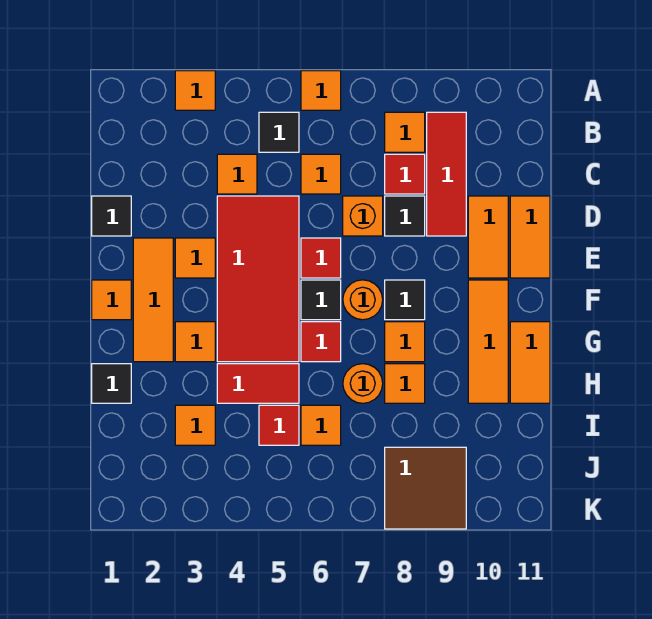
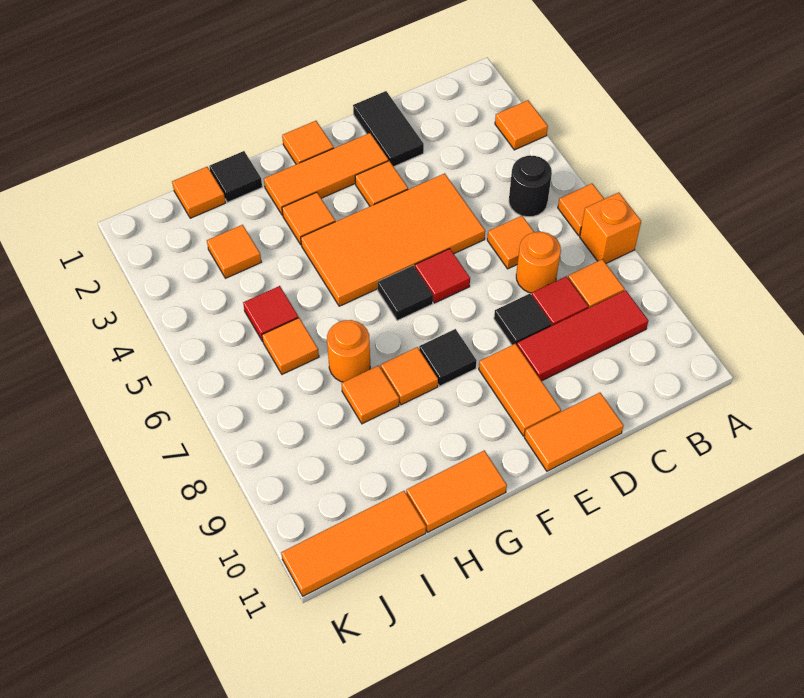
black 1x1 tile [259,112,299,152] -> black 1x1 round brick [509,156,552,217]
orange 1x1 tile [217,154,257,194] -> orange 1x1 tile moved to [172,167,226,218]
black 1x1 tile [92,196,131,236] -> black 1x2 tile [353,91,424,167]
red 2x4 tile [217,196,299,362] -> orange 2x4 tile [301,173,485,306]
orange 1x1 brick [343,196,383,236] -> orange 1x1 brick moved to [580,193,641,263]
orange 1x2 tile [468,196,508,278] -> orange 1x2 tile turned to [479,344,561,436]
orange 1x1 round brick [343,280,383,320] -> orange 1x1 round brick moved to [516,232,561,293]
orange 1x3 tile [468,280,508,403] -> orange 1x3 tile moved to [281,491,426,596]
red 1x1 tile [301,322,341,362] -> none
red 1x2 tile [217,364,299,403] -> none
brown 2x2 tile [385,447,466,529] -> none

